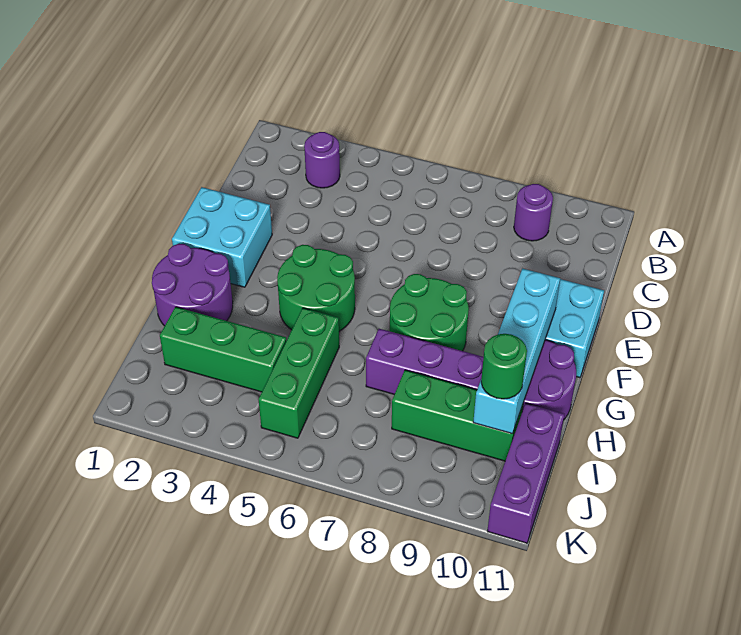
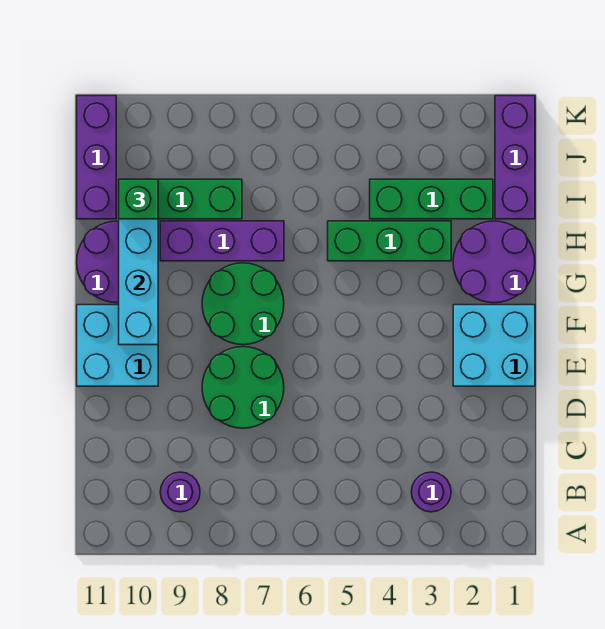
green 2x2 round brick [277,245,355,331] -> green 2x2 round brick moved to [202,347,284,428]
green 1x3 brick [259,308,339,438] -> green 1x3 brick turned to [328,221,451,261]
none -> purple 1x3 brick [495,96,535,219]
green 1x1 round brick [481,334,527,399] -> green 1x1 brick [119,179,158,219]

